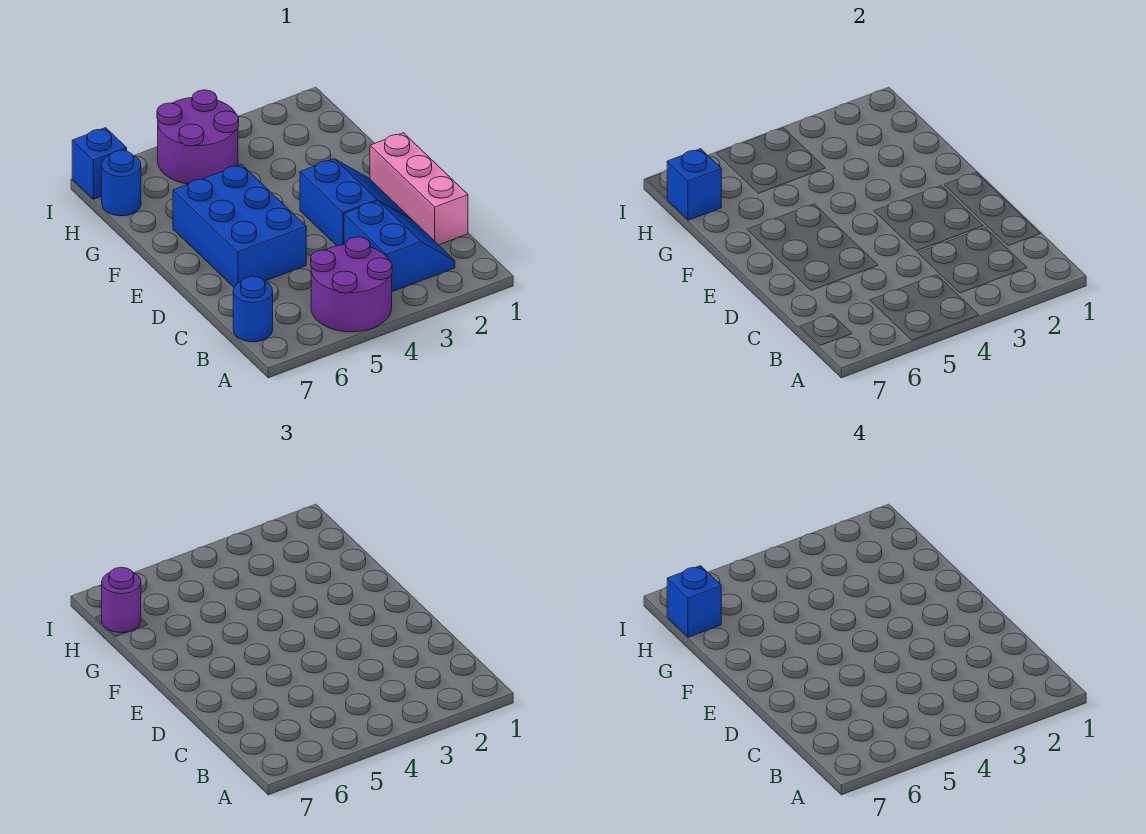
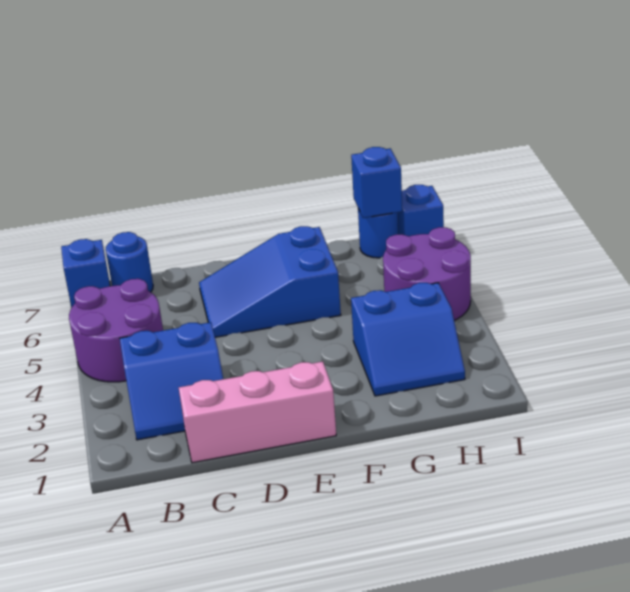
blue 2x2 slope [300,159,411,246] -> blue 2x2 slope moved to [351,283,465,396]
blue 2x3 brick [173,164,306,287] -> blue 2x3 slope [199,226,341,337]
purple 1x1 round brick [102,567,141,633] -> none
blue 1x1 brick [667,566,721,637] -> blue 1x1 brick moved to [61,239,110,308]

